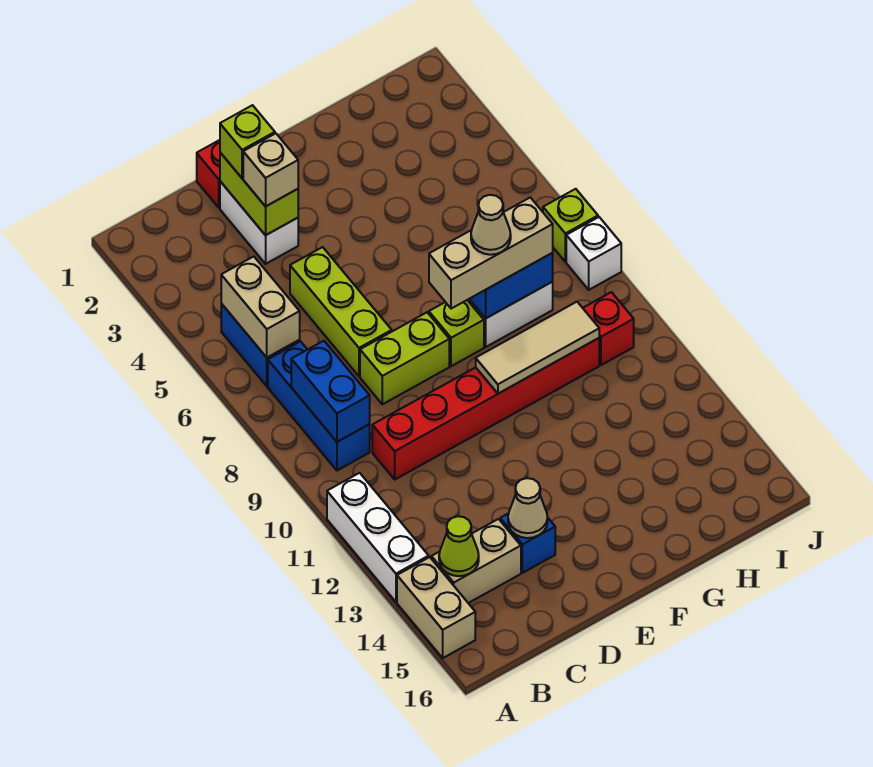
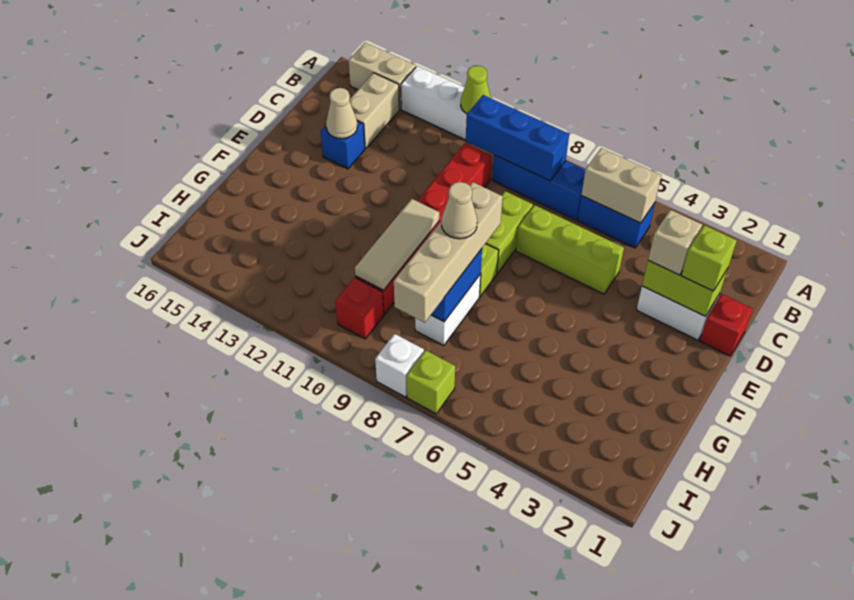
blue 1x2 brick [291,341,370,442] -> blue 1x3 brick [466,95,569,181]
lime 1x1 cone [439,516,479,576] -> lime 1x1 cone moved to [461,66,491,113]
tan 1x3 brick [429,197,553,309] -> tan 1x4 brick [394,182,503,323]

